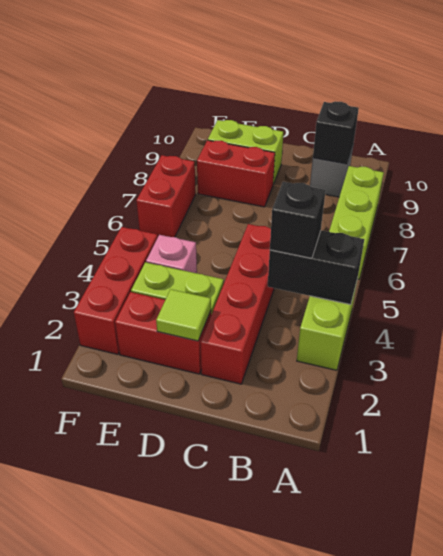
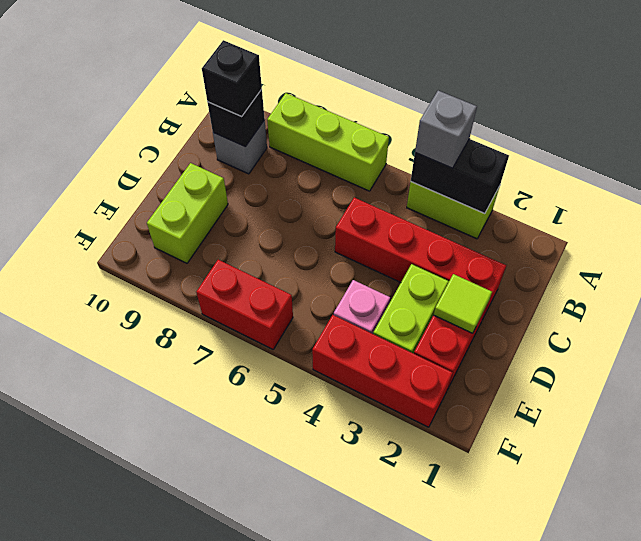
black 1x2 brick [268,230,364,305] -> black 1x2 brick turned to [411,139,509,214]
none -> grey 1x1 brick [415,91,477,168]
black 1x1 brick [270,182,326,258] -> black 1x1 brick moved to [202,40,262,117]
red 1x2 brick [197,140,275,207] -> none

